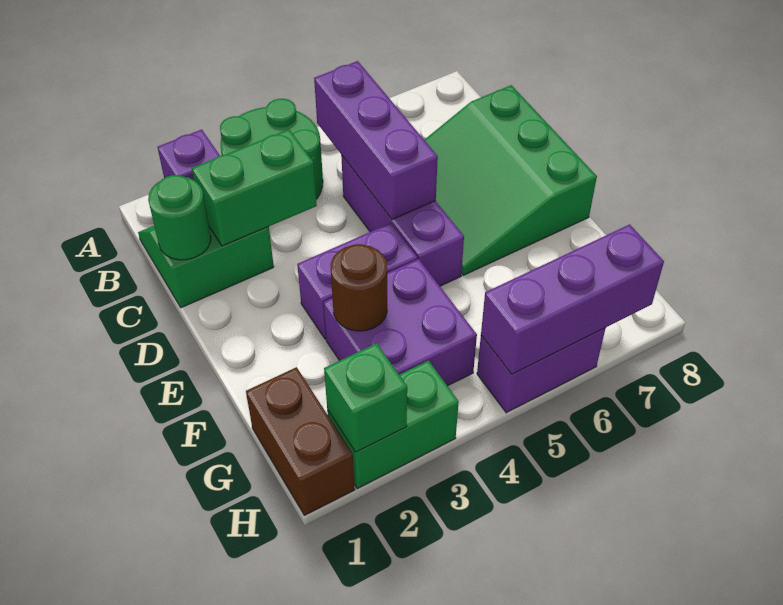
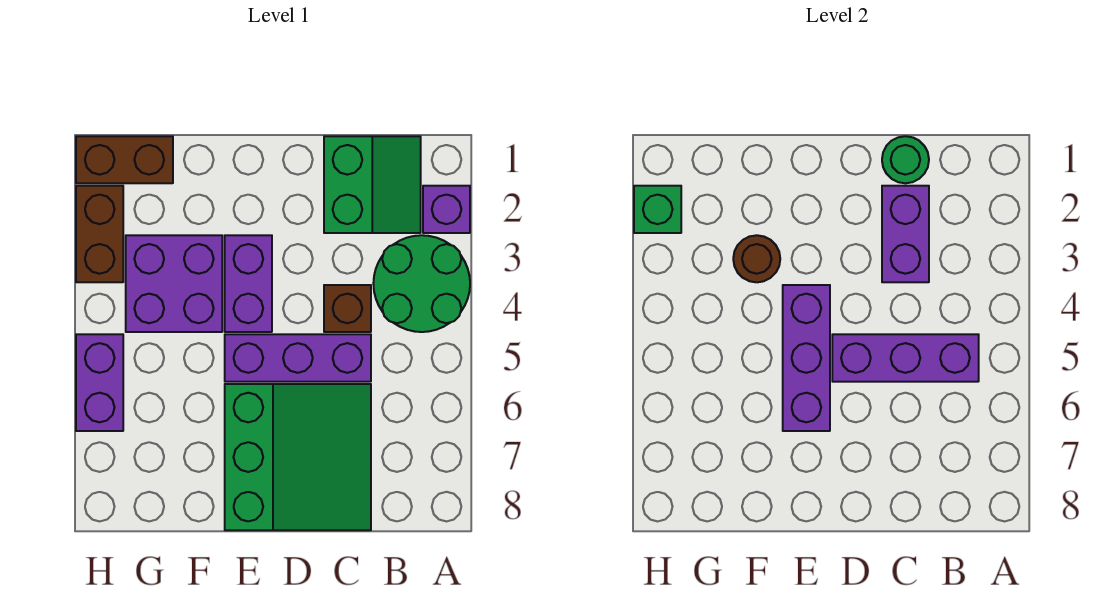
green 1x2 brick [192,129,317,246] -> purple 1x2 brick [882,186,929,282]
none -> brown 1x1 brick [324,285,371,332]
green 3x3 slope [425,85,597,275] -> green 3x3 slope turned to [225,384,371,530]
green 1x2 brick [327,360,459,489] -> brown 1x2 brick [76,186,123,282]
purple 1x3 brick [481,224,664,374] -> purple 1x3 brick moved to [783,285,830,431]

